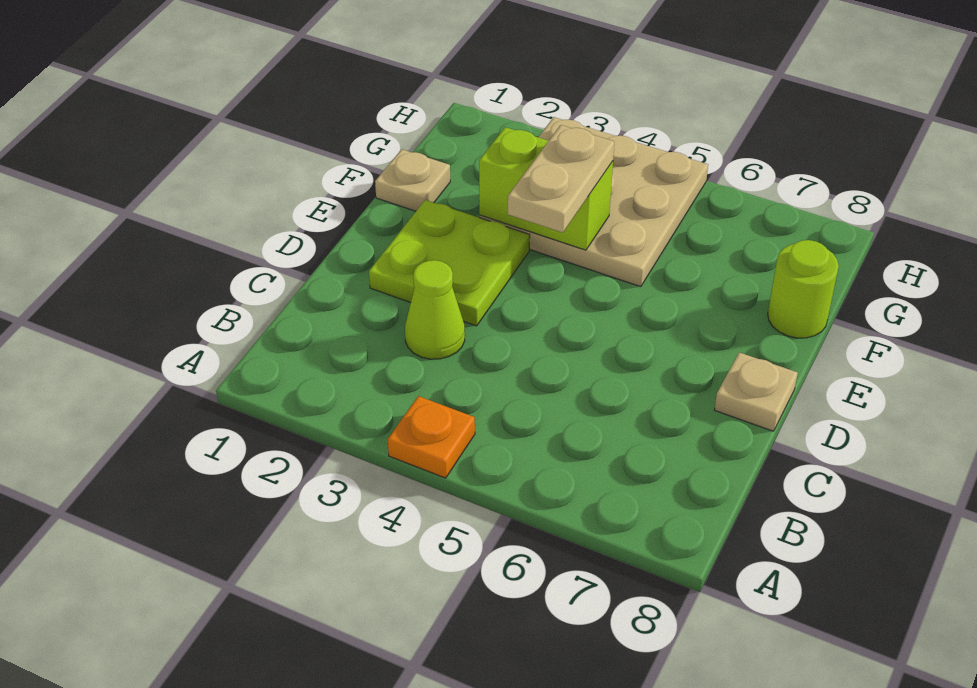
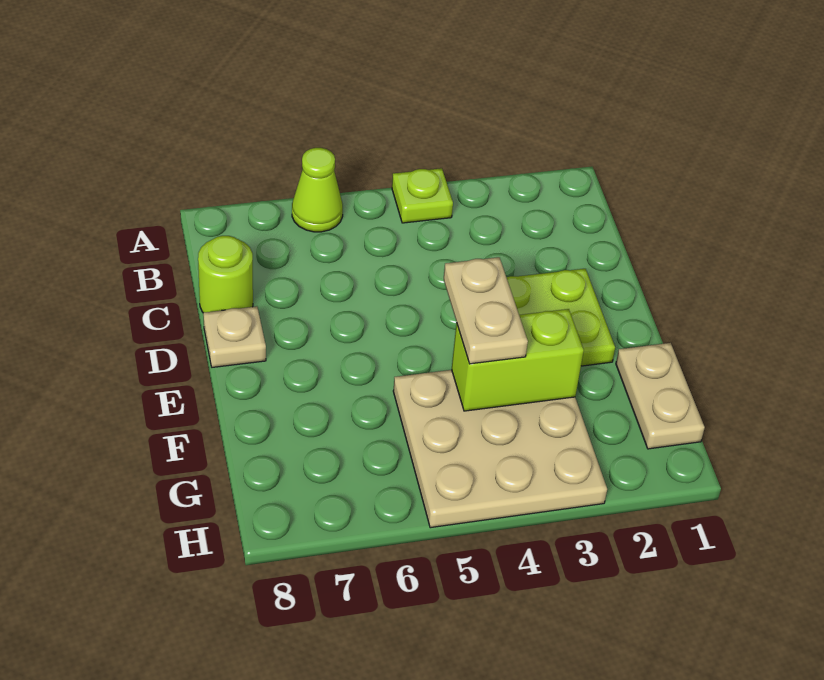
orange 1x1 plate [388,396,475,478] -> lime 1x1 plate [392,168,453,223]
lime 1x1 cone [405,260,465,359] -> lime 1x1 cone moved to [292,148,343,232]
tan 1x1 plate [375,149,450,211] -> tan 1x2 plate [616,343,705,449]
lime 1x1 round brick [768,240,839,338] -> lime 1x1 round brick moved to [198,236,253,313]

